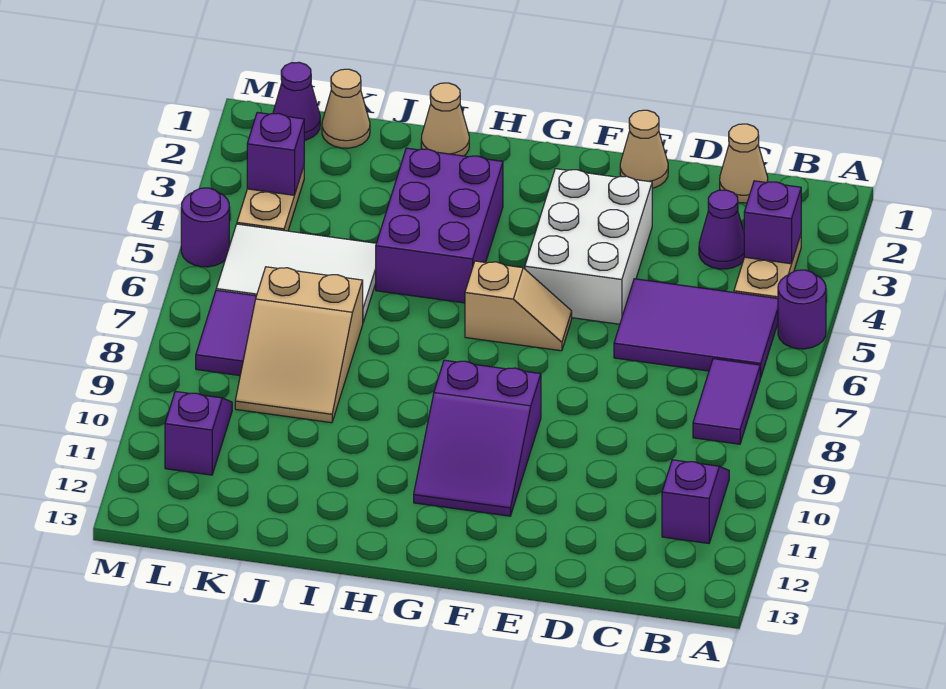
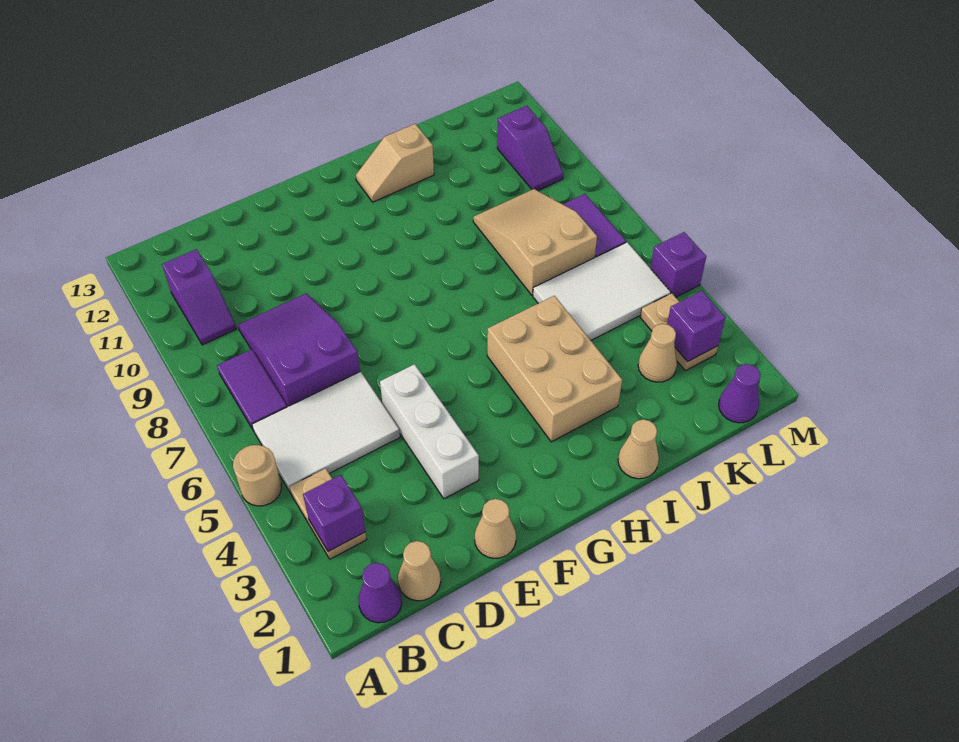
purple 1x1 round brick [778,270,826,349] -> tan 1x1 round brick [233,445,281,506]
purple 2x3 tile [614,279,778,378] -> white 2x3 tile [252,372,400,493]
purple 1x1 cone [699,190,744,269] -> purple 1x1 cone moved to [358,563,402,623]
white 2x3 brick [525,169,652,324] -> white 1x3 brick [380,364,479,499]
tan 1x2 slope [465,261,572,351] -> tan 1x2 slope moved to [356,124,434,202]
purple 2x3 slope [414,360,541,516] -> purple 2x3 slope moved to [238,293,360,407]
purple 2x3 brick [376,148,503,303] -> tan 2x3 brick [487,296,622,442]
tan 1x1 cone [322,69,370,148] -> tan 1x1 cone moved to [638,324,677,382]
purple 1x1 round brick [181,188,229,267] -> purple 1x1 brick [650,232,706,297]

